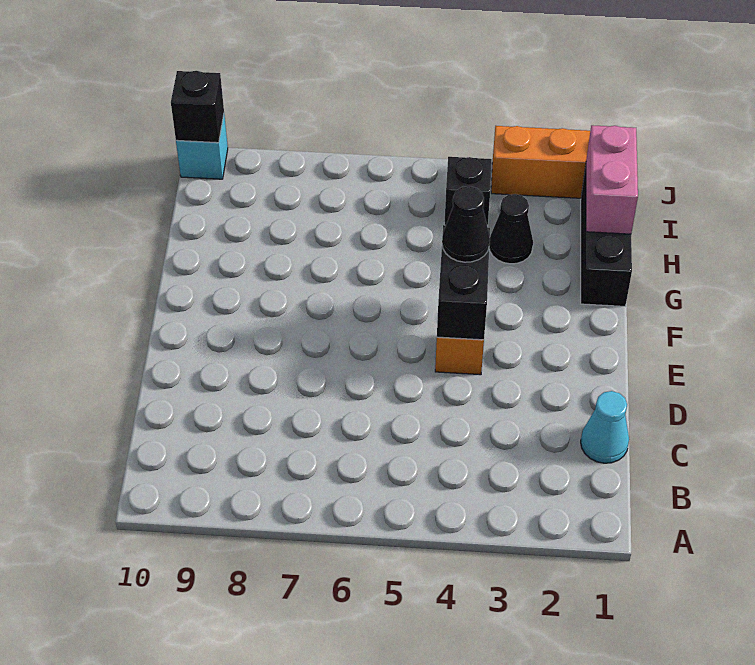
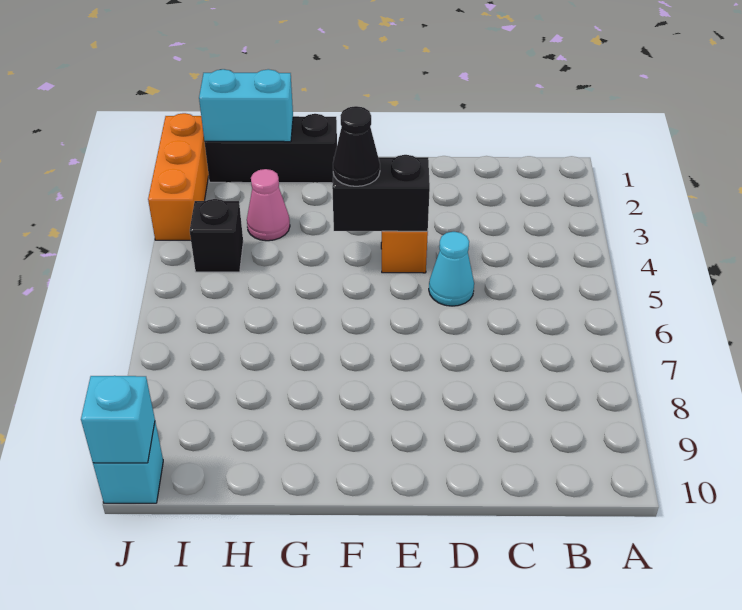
cyan 1x1 cone [581,391,629,463] -> cyan 1x1 cone moved to [429,232,474,306]
pink 1x2 brick [586,125,638,234] -> cyan 1x2 brick [199,69,293,142]
black 1x1 cone [489,194,533,264] -> pink 1x1 cone [247,169,290,241]
black 1x1 brick [171,71,224,143] -> cyan 1x1 brick [81,376,155,463]

